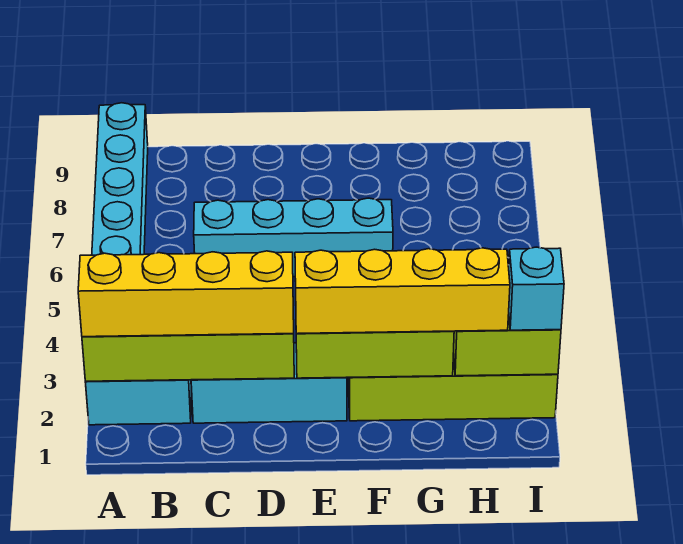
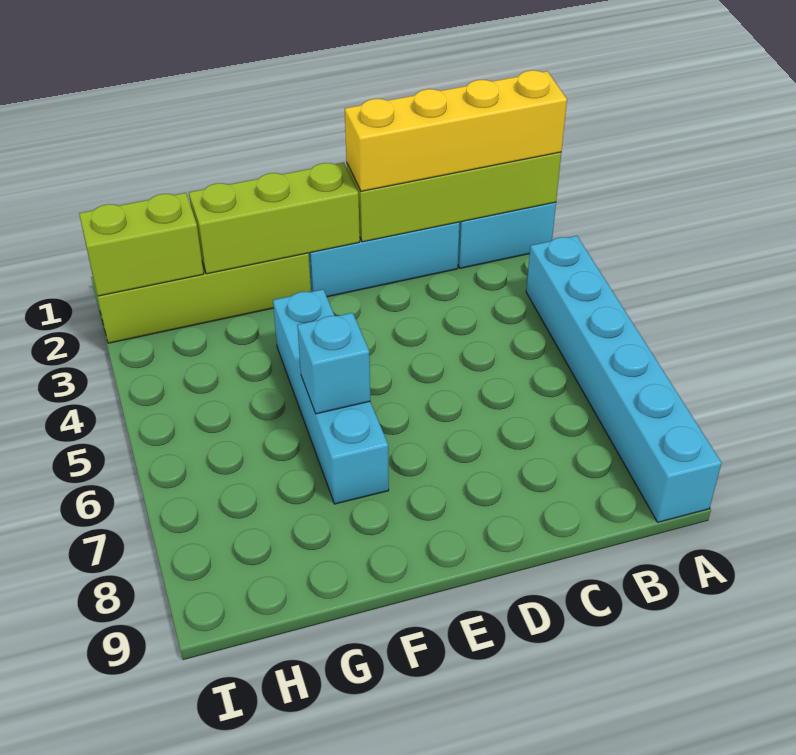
cyan 1x4 brick [194,198,393,277] -> cyan 1x4 brick turned to [273,289,389,504]
yellow 1x4 brick [295,248,510,334] -> none
cyan 1x1 brick [509,247,564,330] -> cyan 1x1 brick moved to [297,313,370,414]

